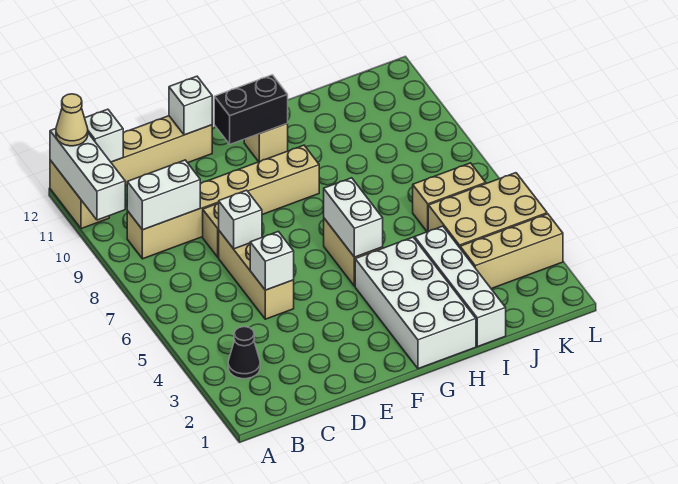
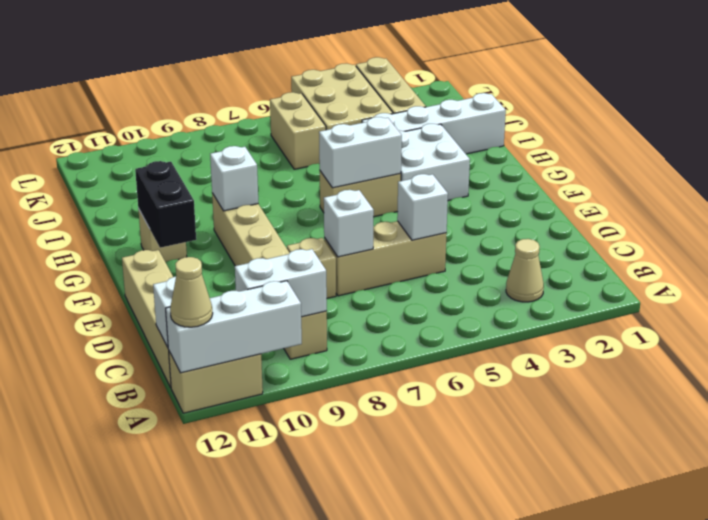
black 1x1 cone [228,327,260,379] -> tan 1x1 cone [506,239,544,302]
white 1x2 brick [127,160,200,230] -> white 1x2 brick turned to [235,249,327,317]
white 1x1 brick [169,76,212,135] -> white 1x1 brick moved to [210,146,258,211]
white 2x4 brick [355,237,476,369] -> white 2x2 brick [398,124,470,200]

